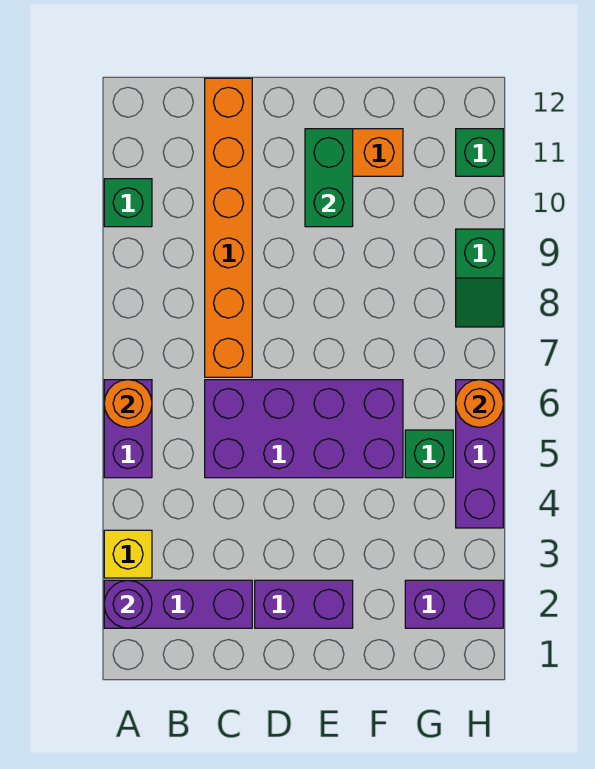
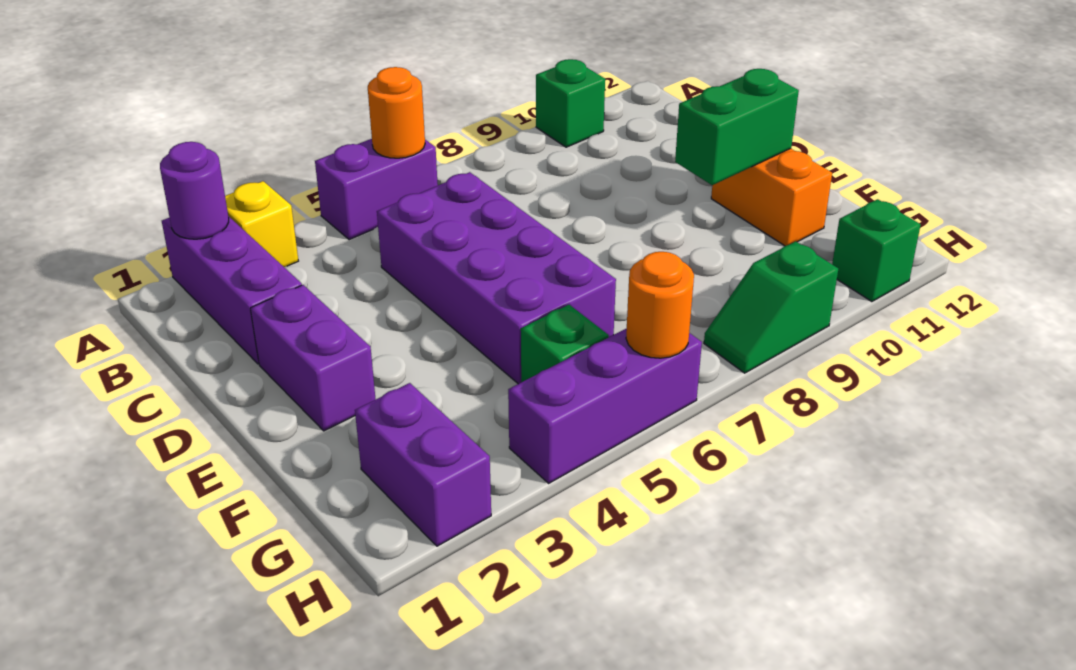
orange 1x6 brick [205,78,252,377] -> none

